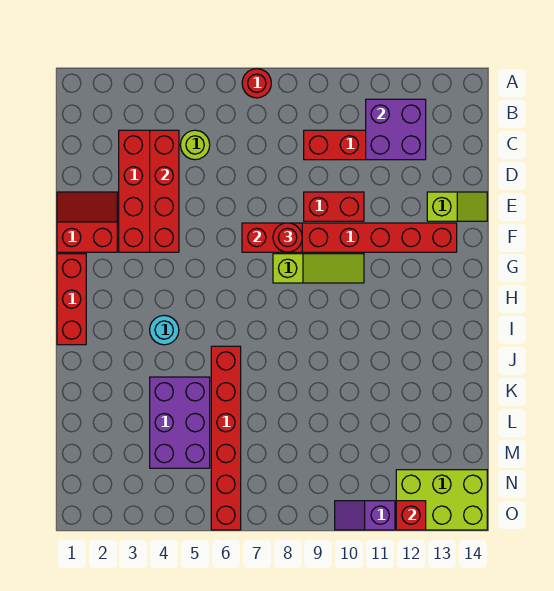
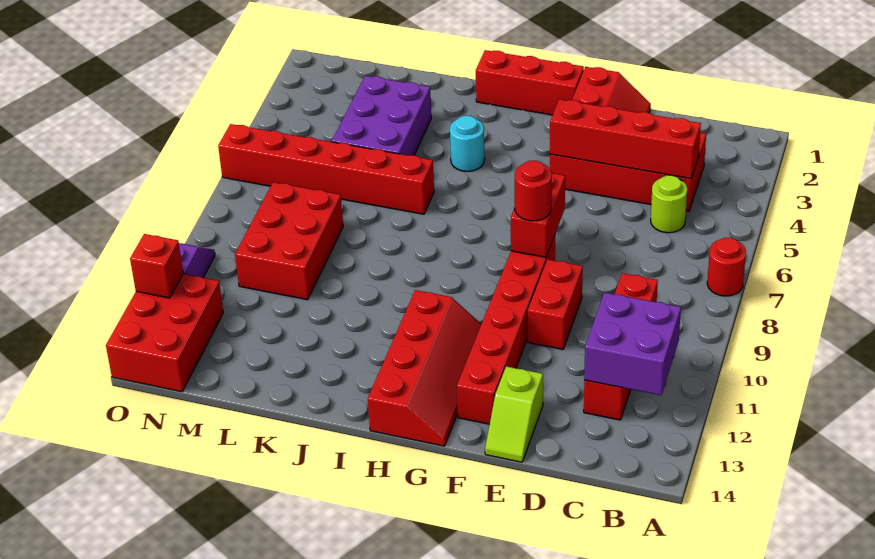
lime 1x3 slope [273,254,364,283] -> none
none -> red 2x4 slope [368,290,481,446]
purple 2x3 brick [150,377,210,468] -> purple 2x3 brick turned to [332,76,431,155]
none -> red 2x3 brick [235,182,343,300]
lime 2x3 brick [396,470,487,530] -> red 2x3 brick [106,274,223,392]

